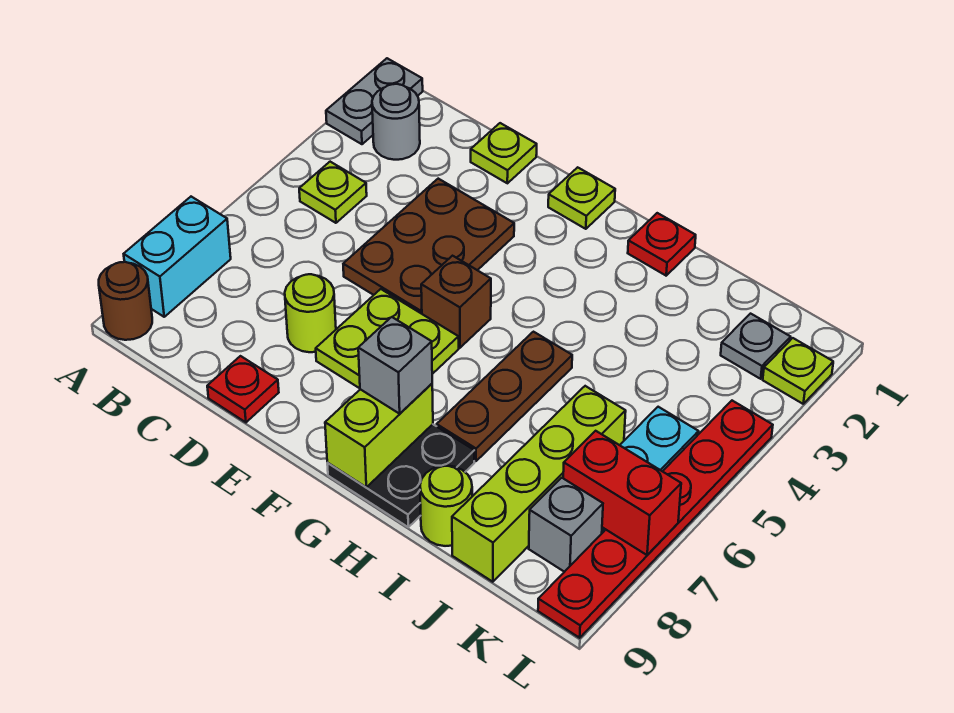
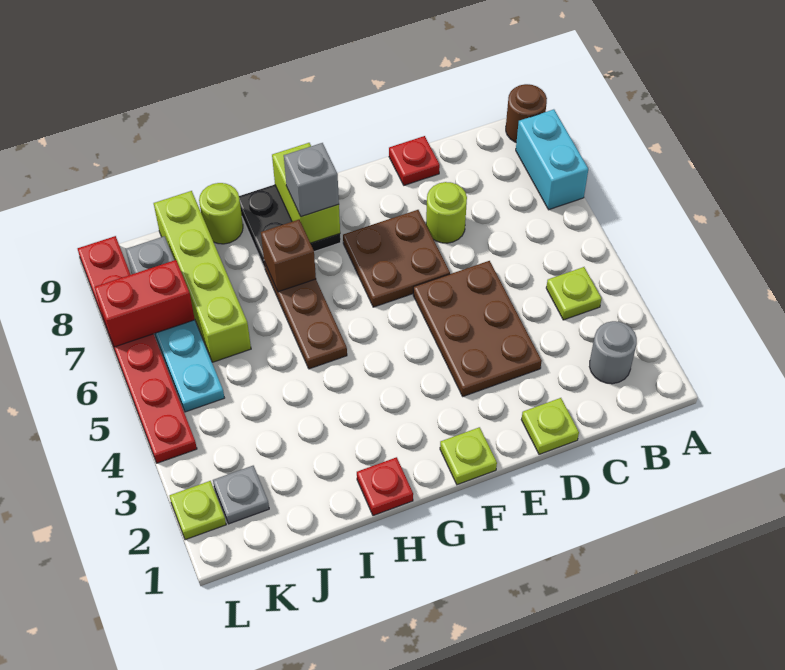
grey 1x2 plate [326,58,423,144] -> none
lime 2x2 plate [316,289,459,388] -> brown 2x2 plate [343,210,450,307]
brown 1x1 brick [421,256,491,348] -> brown 1x1 brick moved to [261,220,316,292]

